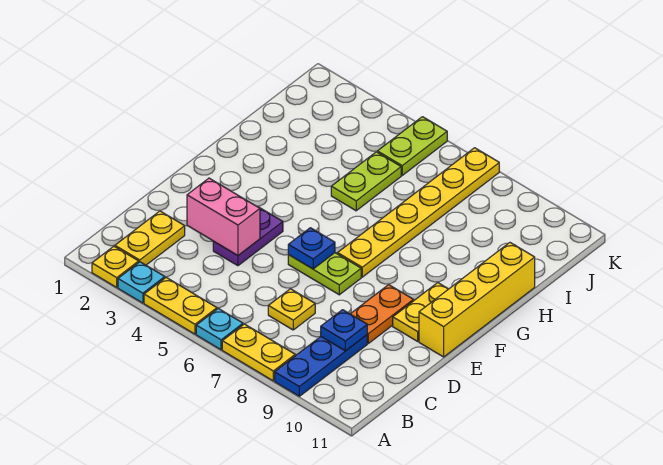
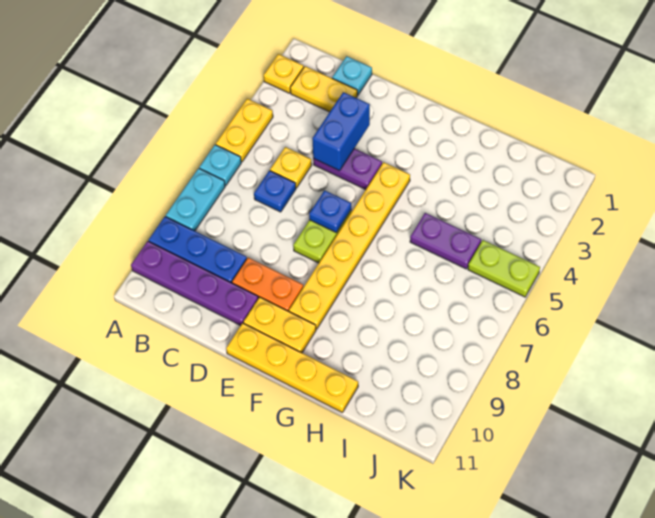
cyan 1x1 plate [118,262,165,303] -> cyan 1x1 plate moved to [332,56,372,95]
yellow 1x2 plate [222,324,295,381] -> cyan 1x2 plate [166,168,225,231]
none -> purple 1x4 plate [131,241,258,326]
yellow 1x1 plate [268,289,315,330] -> yellow 1x1 plate moved to [270,147,312,188]
blue 1x1 plate [321,310,367,351] -> blue 1x1 plate moved to [254,171,296,212]
pink 1x2 brick [187,178,260,255] -> blue 1x2 brick [312,92,370,171]
yellow 1x4 brick [419,243,535,357] -> yellow 1x4 plate [226,323,358,413]
yellow 1x6 plate [338,148,499,277] -> yellow 1x6 plate turned to [289,162,410,329]
lime 1x2 plate [331,152,401,211] -> purple 1x2 plate [410,213,481,269]

